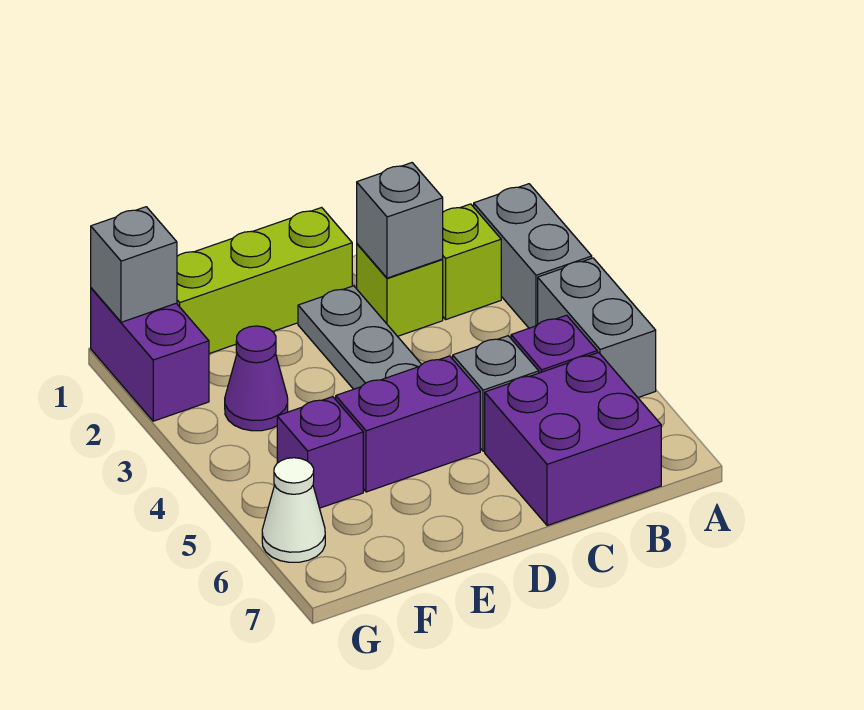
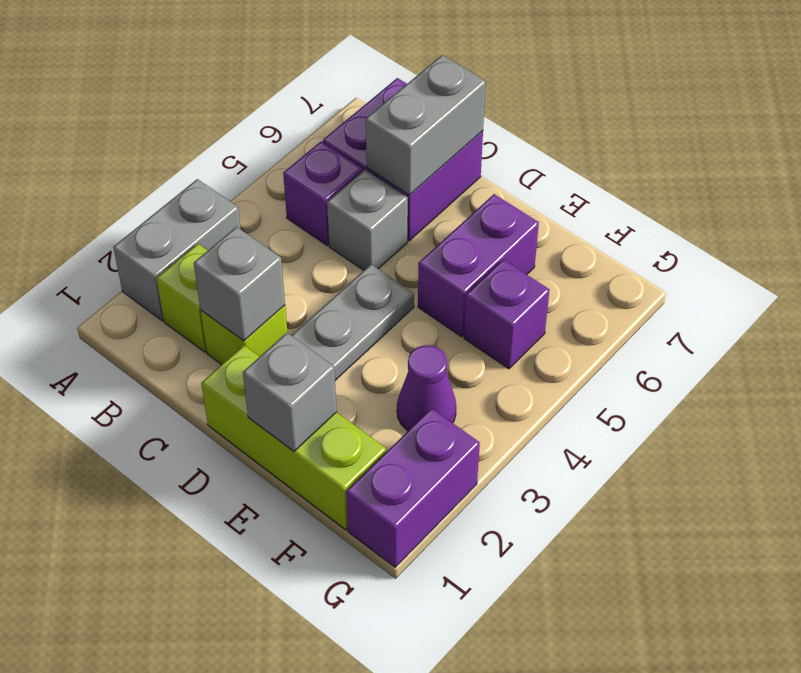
grey 1x2 brick [538,258,656,397] -> grey 1x2 brick moved to [366,55,486,195]
purple 1x2 brick [336,356,480,492] -> purple 1x2 brick turned to [418,194,539,337]
grey 1x1 brick [91,207,177,322] -> grey 1x1 brick moved to [243,333,337,451]
white 1x1 cone [262,458,325,562] -> none

